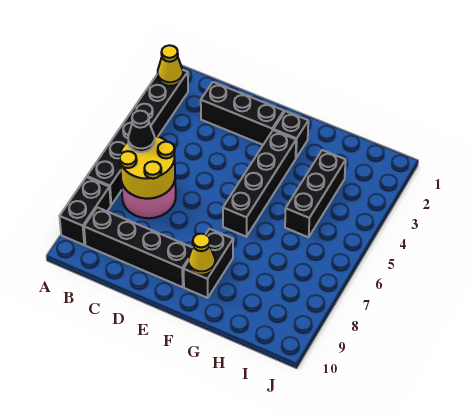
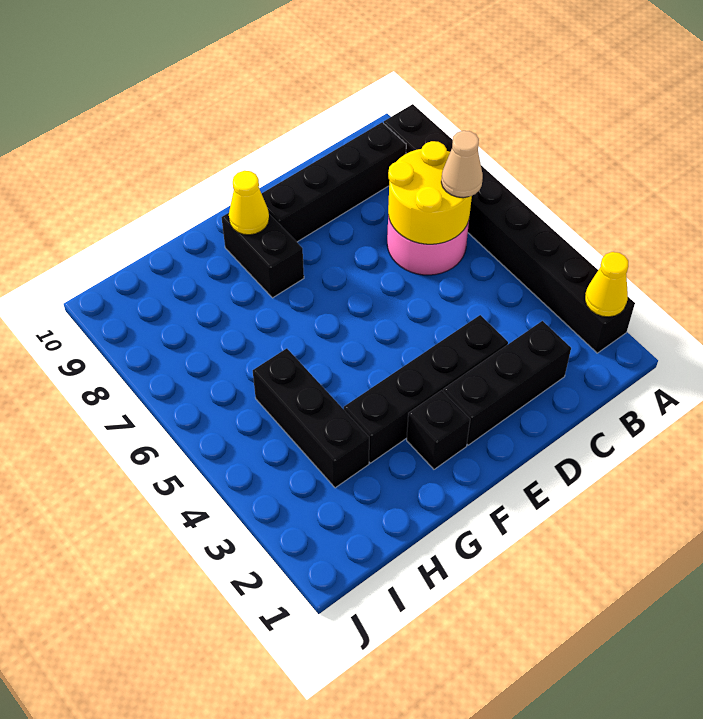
black 1x1 cone [128,111,155,152] -> tan 1x1 cone [441,131,483,198]
black 1x4 brick [223,130,296,237] -> black 1x4 brick turned to [344,315,508,463]

